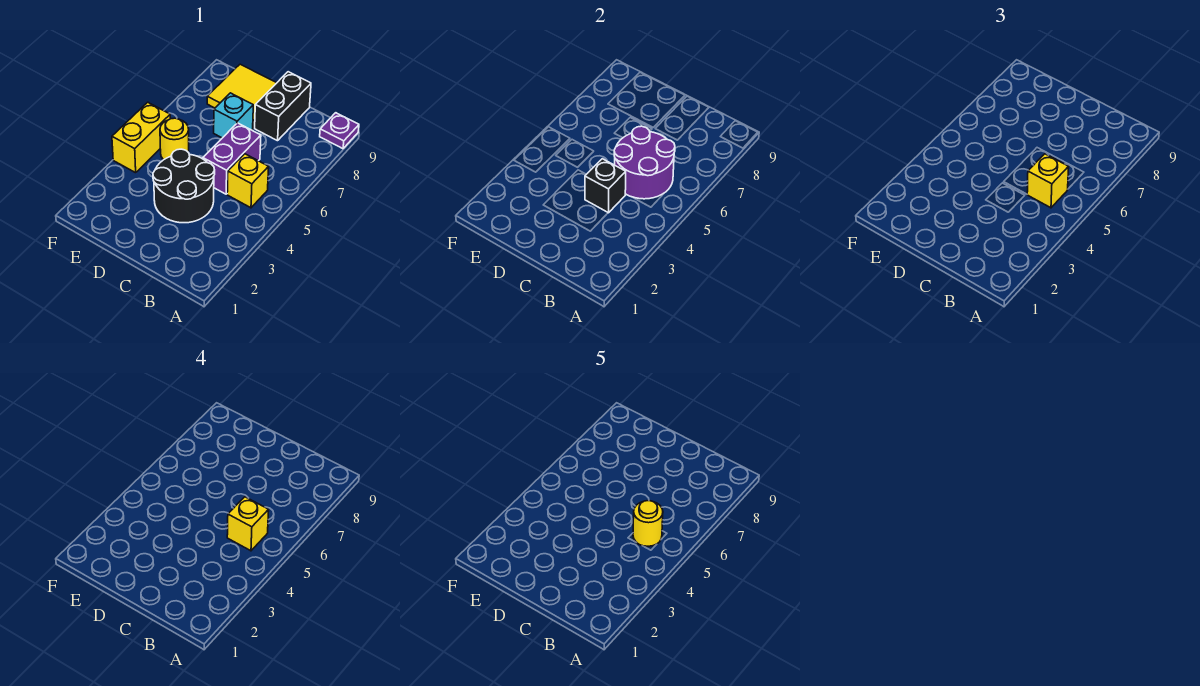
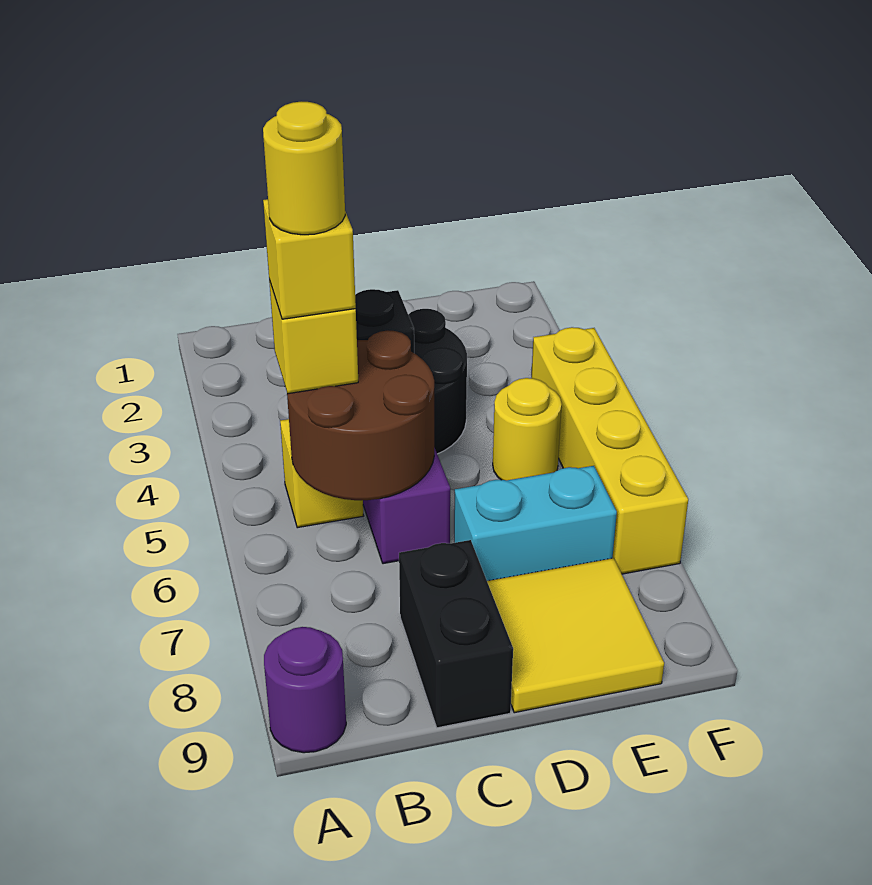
purple 1x1 plate [320,113,359,149] -> purple 1x1 round brick [264,627,346,753]
purple 2x2 round brick [614,126,675,199] -> brown 2x2 round brick [287,330,434,500]
cyan 1x1 brick [214,93,253,138] -> cyan 1x2 brick [454,466,617,581]
yellow 1x2 brick [112,102,170,173] -> yellow 1x4 brick [532,327,688,574]

